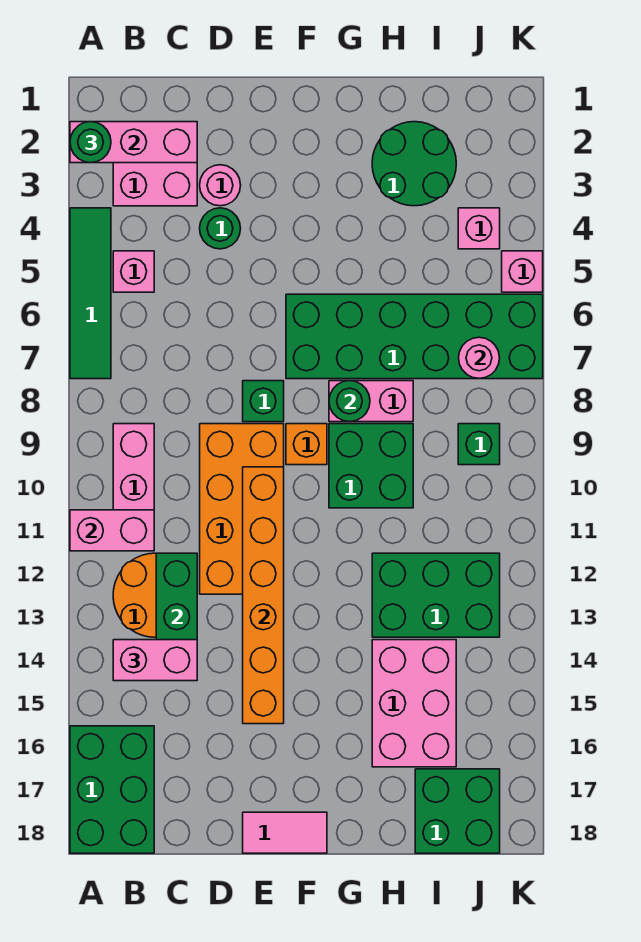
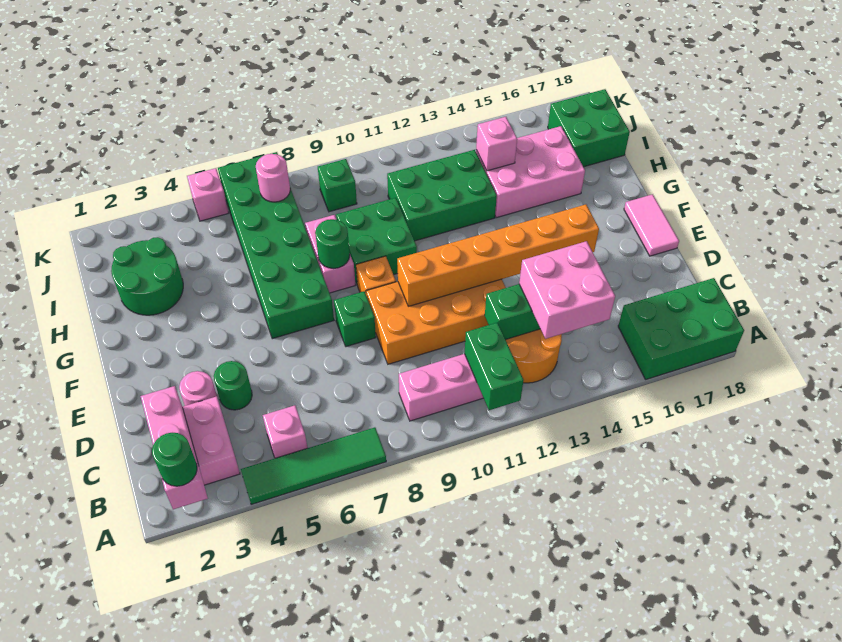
pink 1x2 brick [70,510,154,551] -> green 1x2 brick [465,322,523,410]
pink 1x2 brick [113,640,197,681] -> pink 2x2 brick [519,241,615,339]
green 2x3 brick [372,553,500,637] -> green 2x3 brick turned to [387,150,497,241]
pink 1x1 brick [458,208,500,249] -> pink 1x1 brick moved to [476,117,517,171]

